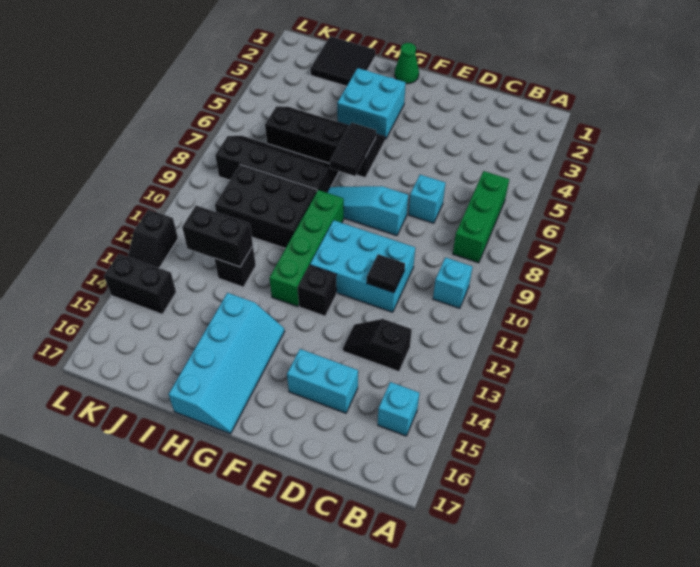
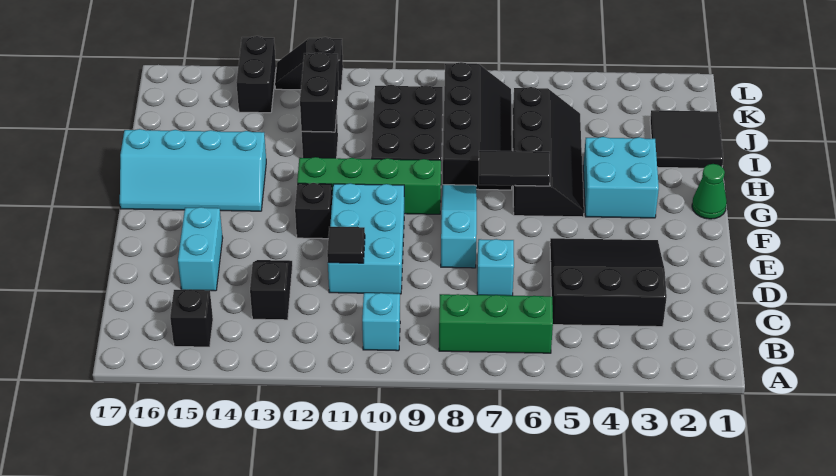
cyan 1x1 brick [378,382,419,436] -> black 1x1 brick [170,290,213,347]
none -> black 3x3 slope [550,238,667,327]

